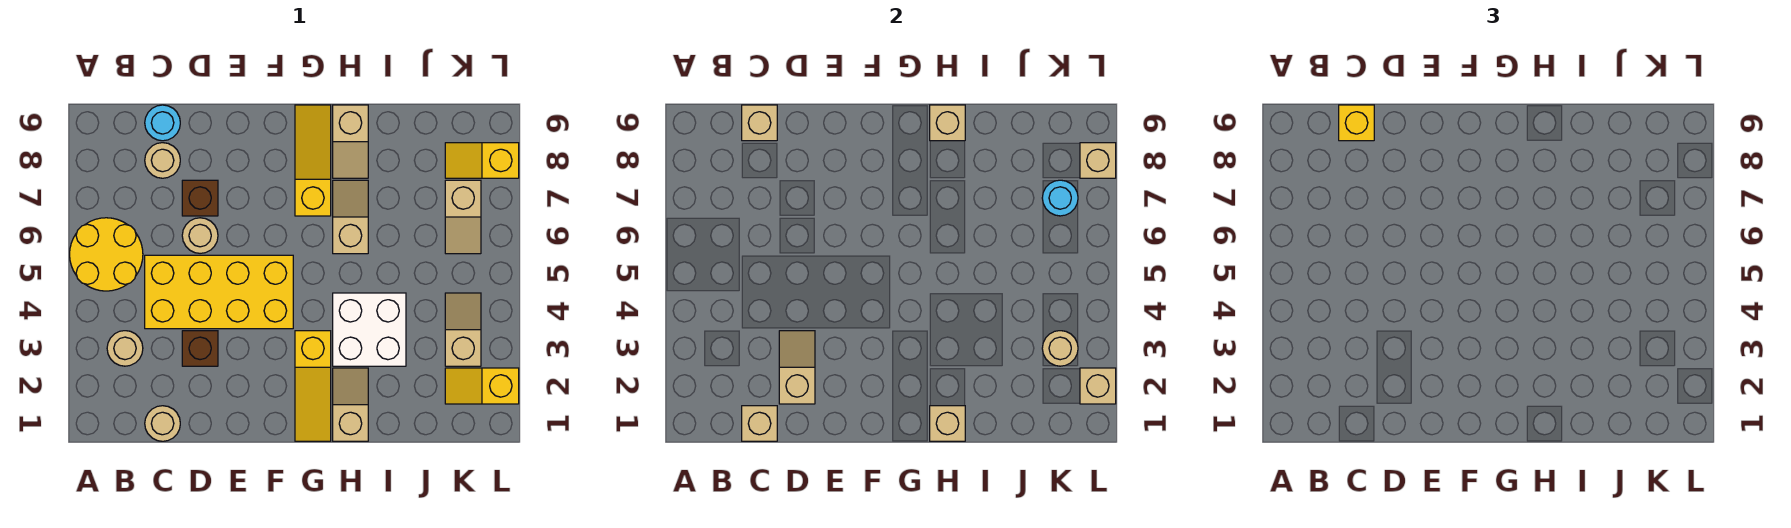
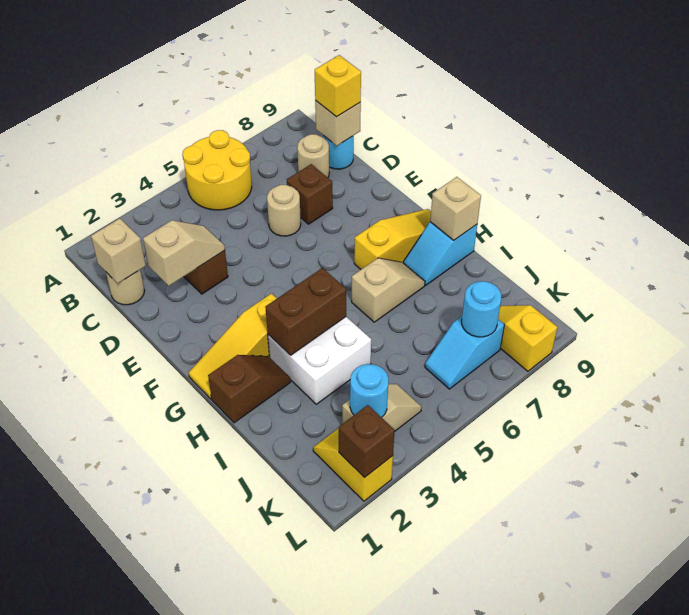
tan 1x1 round brick [107,331,143,366] -> none
yellow 2x4 brick [145,255,293,329] -> none
tan 1x2 slope [333,368,368,441] -> brown 1x2 slope [208,355,291,423]
tan 1x1 brick [930,406,965,441] -> none
none -> brown 1x2 brick [265,268,346,355]
tan 1x2 slope [333,105,368,178] -> cyan 1x2 slope [403,222,477,285]
tan 1x1 round brick [1042,331,1078,366] -> cyan 1x1 round brick [350,364,389,417]
tan 1x2 slope [445,180,481,254] -> cyan 1x2 slope [425,316,504,389]
tan 1x1 brick [1080,368,1116,404] -> brown 1x1 brick [339,405,395,478]
tan 1x1 brick [1080,143,1116,178] -> none

